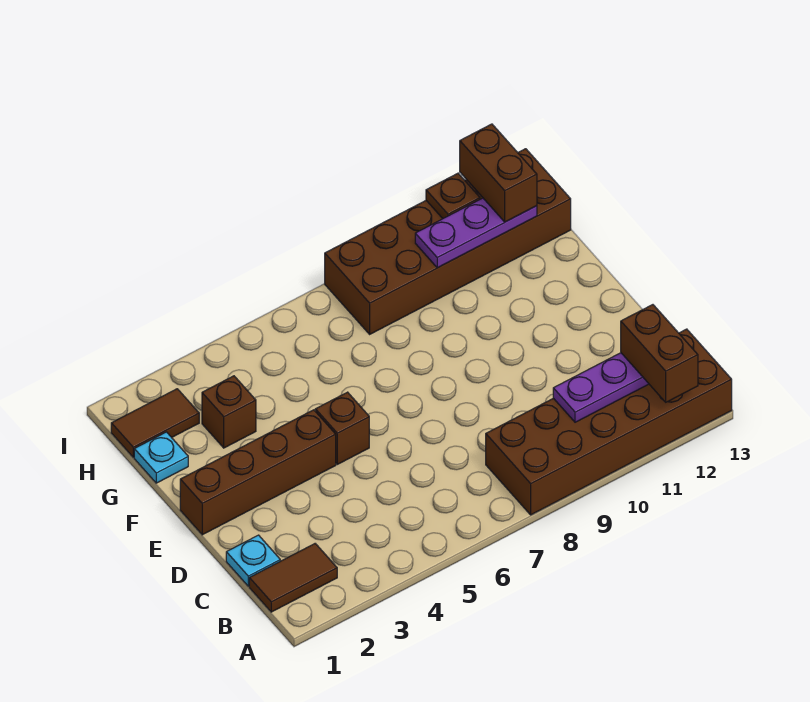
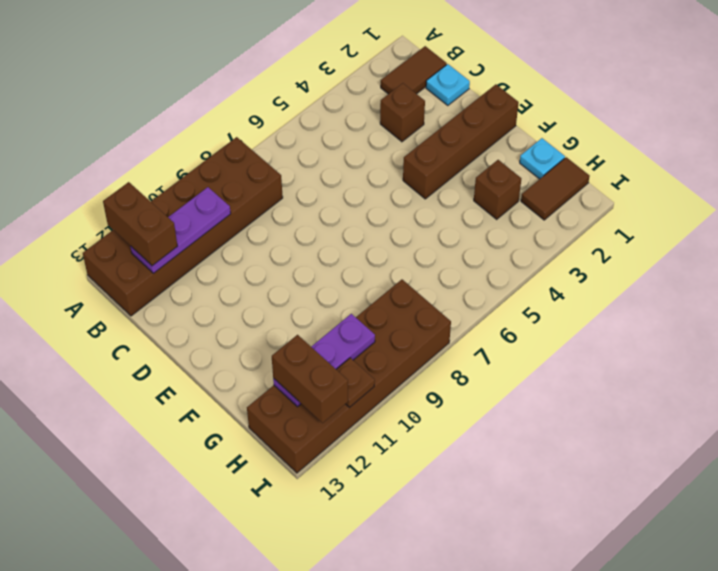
brown 1x1 brick [315,392,369,464] -> brown 1x1 brick moved to [380,83,425,142]

